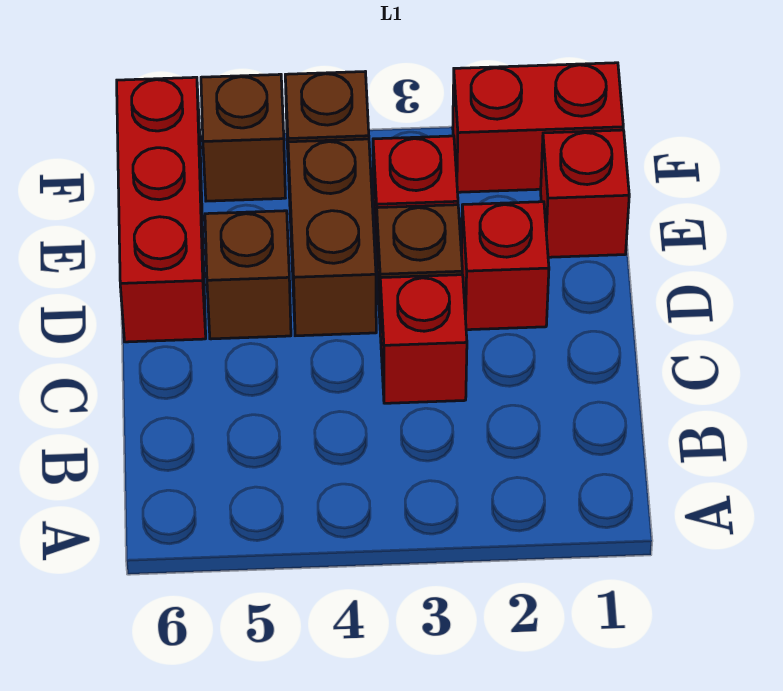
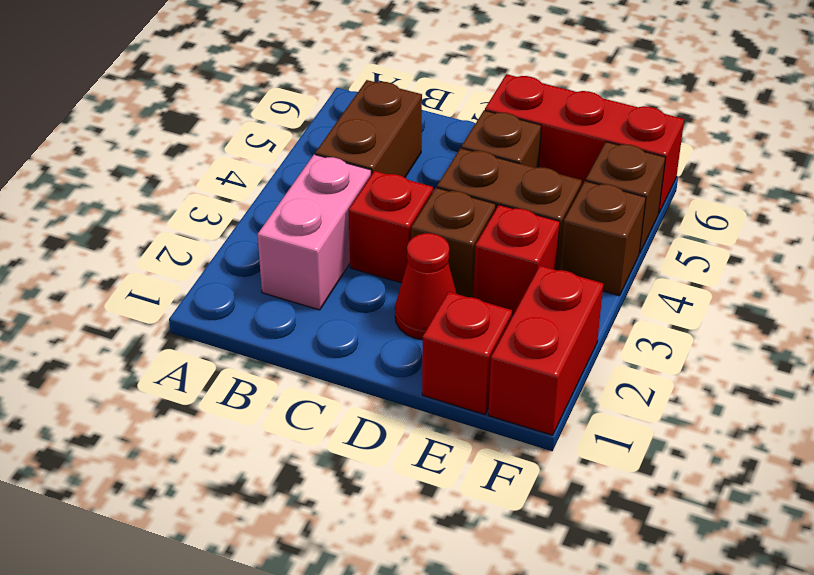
none -> pink 1x2 brick [257,154,371,310]
none -> brown 1x2 brick [315,80,422,177]
red 1x1 brick [461,202,549,330] -> red 1x1 cone [395,233,457,340]

